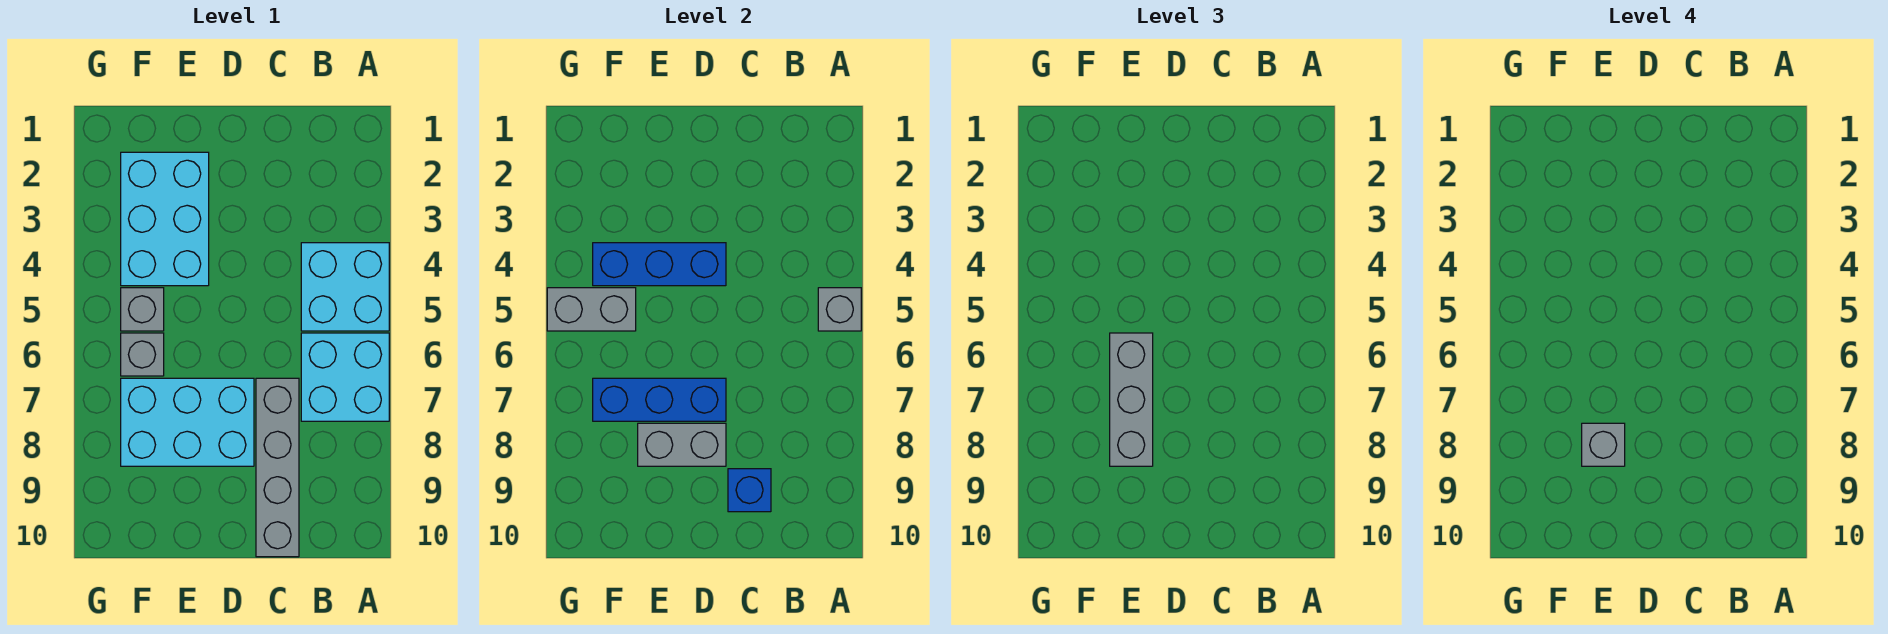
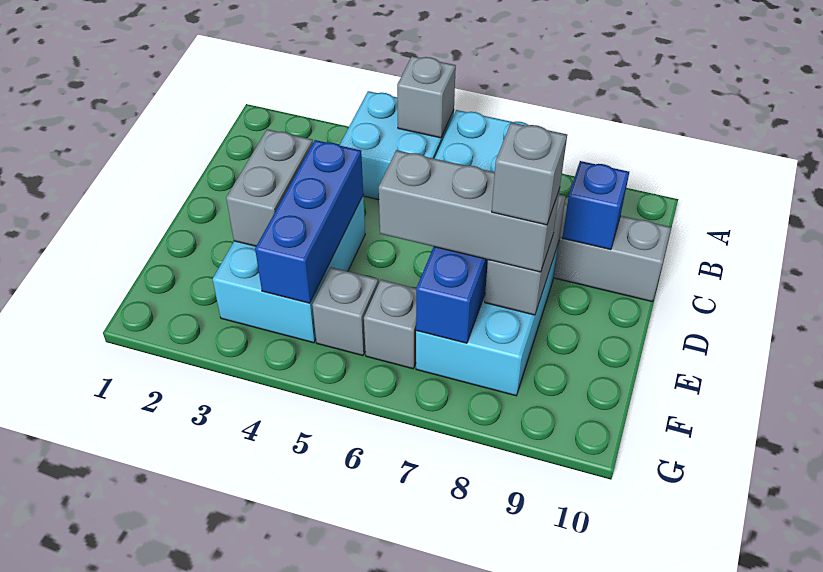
cyan 2x3 brick [121,152,209,286] -> cyan 2x3 brick turned to [213,196,365,343]
grey 1x2 brick [547,288,636,331] -> grey 1x2 brick moved to [226,129,313,246]

